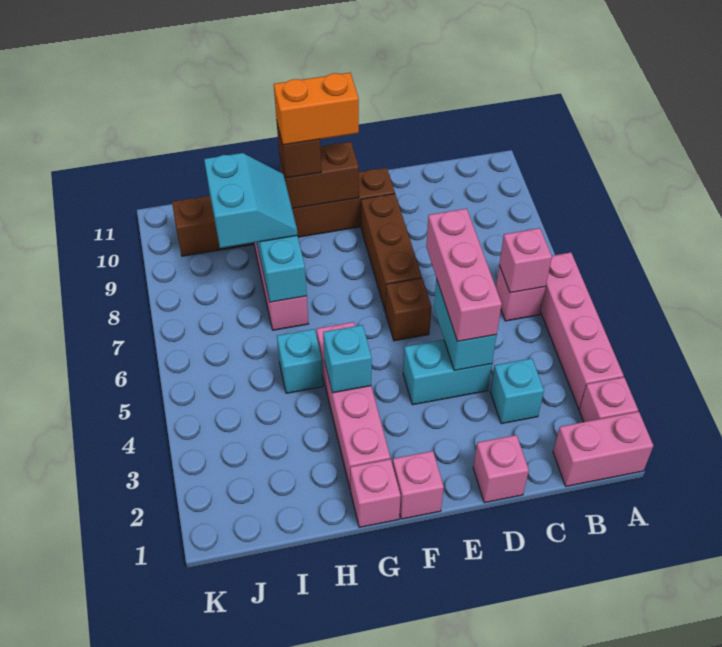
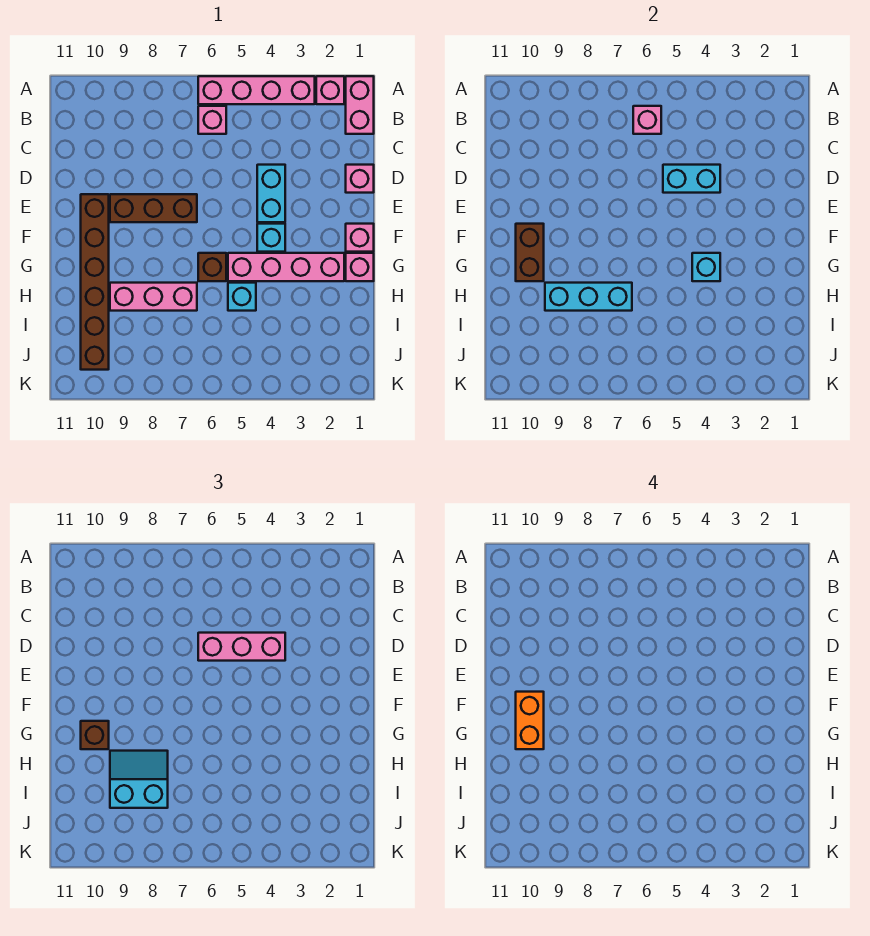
cyan 1x1 brick [490,358,544,424] -> cyan 1x1 brick moved to [257,224,285,252]
brown 1x1 brick [385,278,432,341] -> brown 1x1 brick moved to [198,253,226,281]

